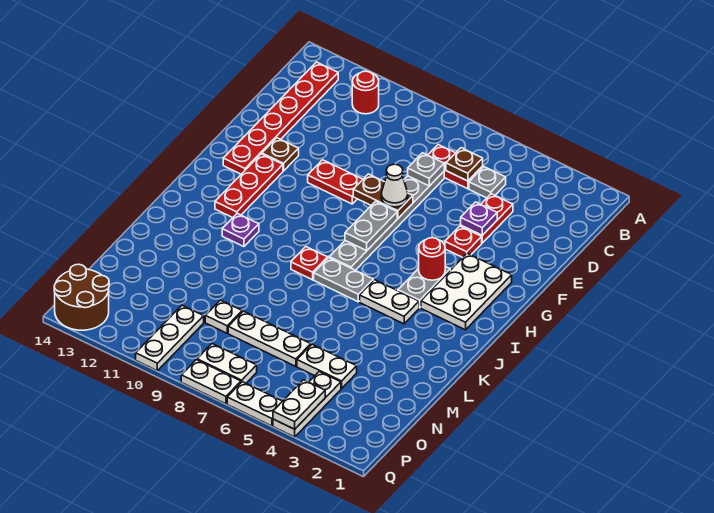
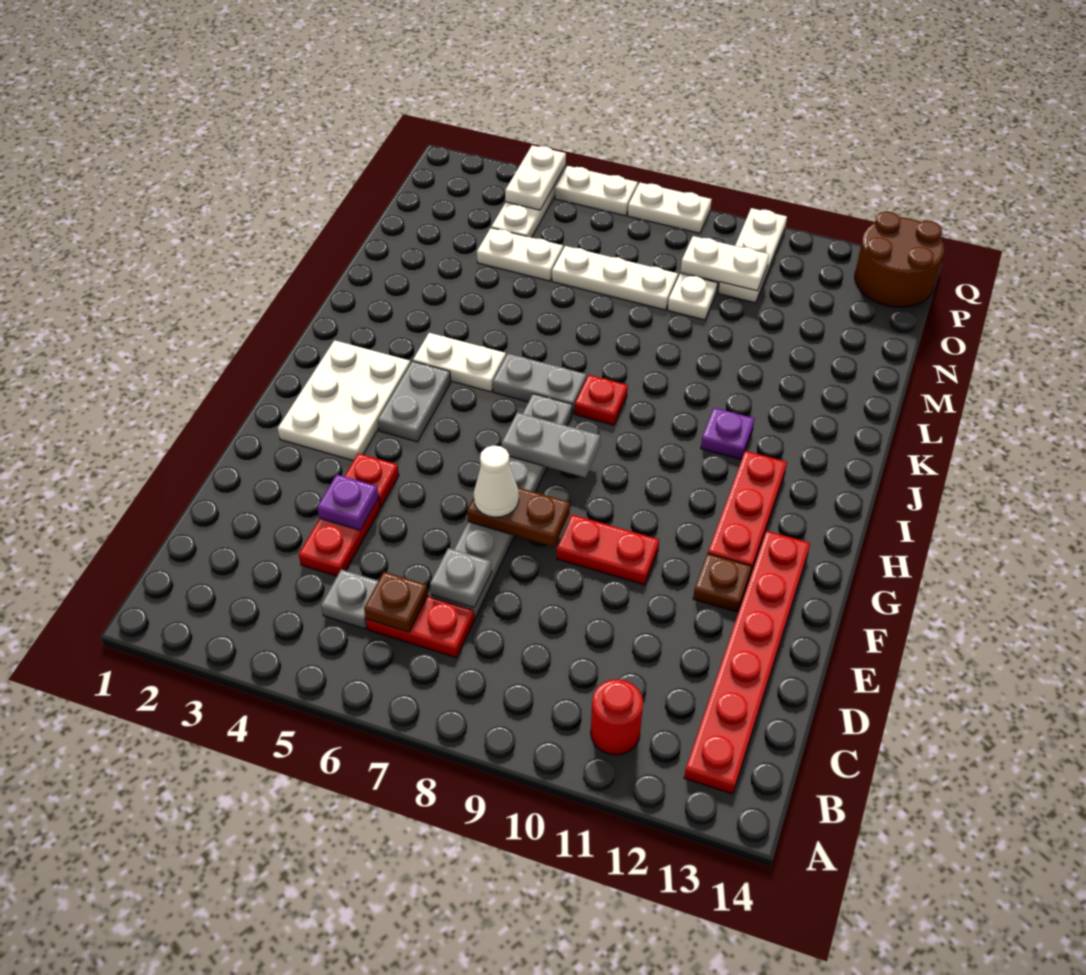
grey 1x2 plate [345,201,397,251] -> grey 1x2 plate turned to [502,412,600,478]
red 1x1 round brick [419,238,445,280] -> none
white 1x2 plate [197,344,257,383] -> white 1x2 plate moved to [681,236,769,291]

